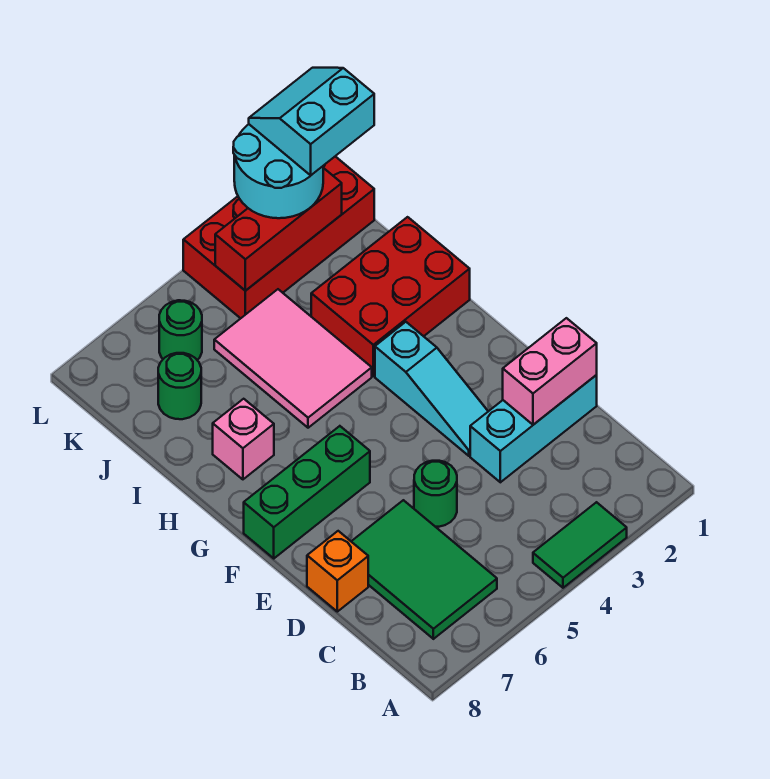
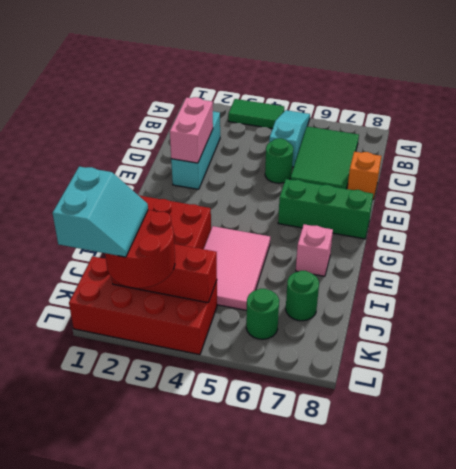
cyan 1x3 brick [470,375,597,482] -> cyan 1x3 brick turned to [171,111,220,189]
pink 1x2 brick [503,318,597,425] -> pink 1x2 brick turned to [170,97,213,163]
cyan 1x3 slope [375,322,488,456] -> cyan 1x3 slope moved to [269,110,310,167]
cyan 2x2 slope [249,68,374,176] -> cyan 2x2 slope turned to [53,167,148,257]
cyan 2x2 round brick [233,124,323,218] -> red 2x2 round brick [105,210,175,288]

